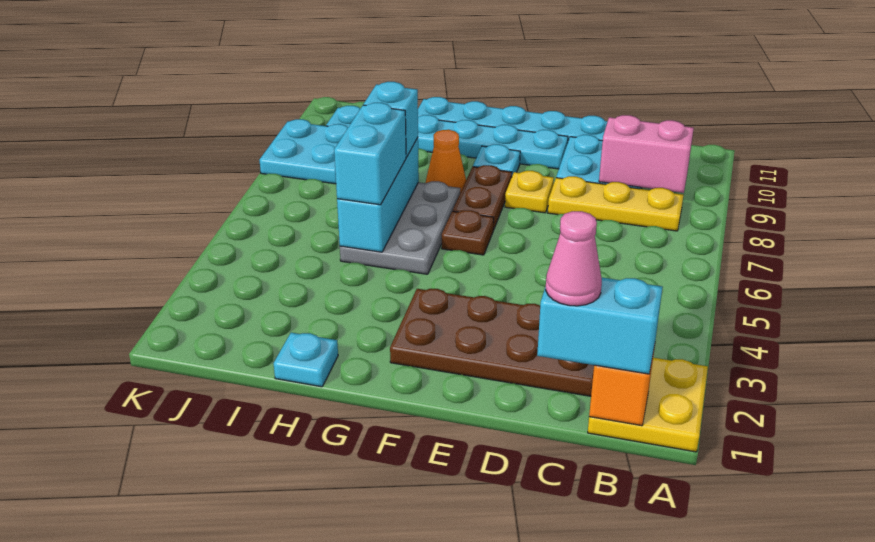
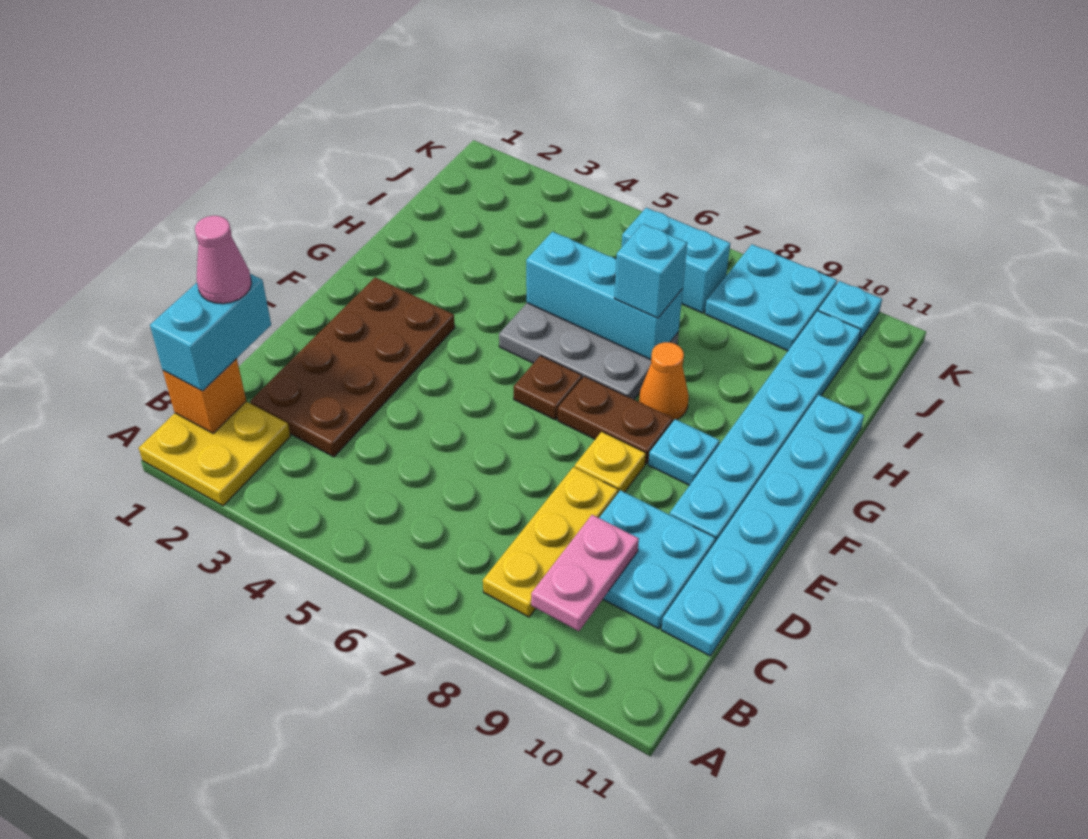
pink 1x2 brick [599,115,694,193] -> pink 1x2 plate [531,515,639,631]
cyan 1x1 plate [274,333,338,387] -> cyan 1x1 plate moved to [818,281,882,341]
cyan 1x2 brick [334,103,406,205] -> cyan 1x2 brick moved to [622,208,730,313]

